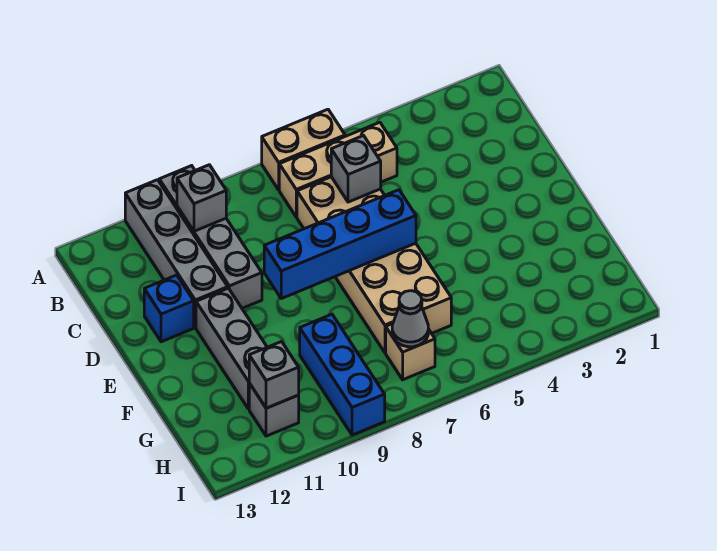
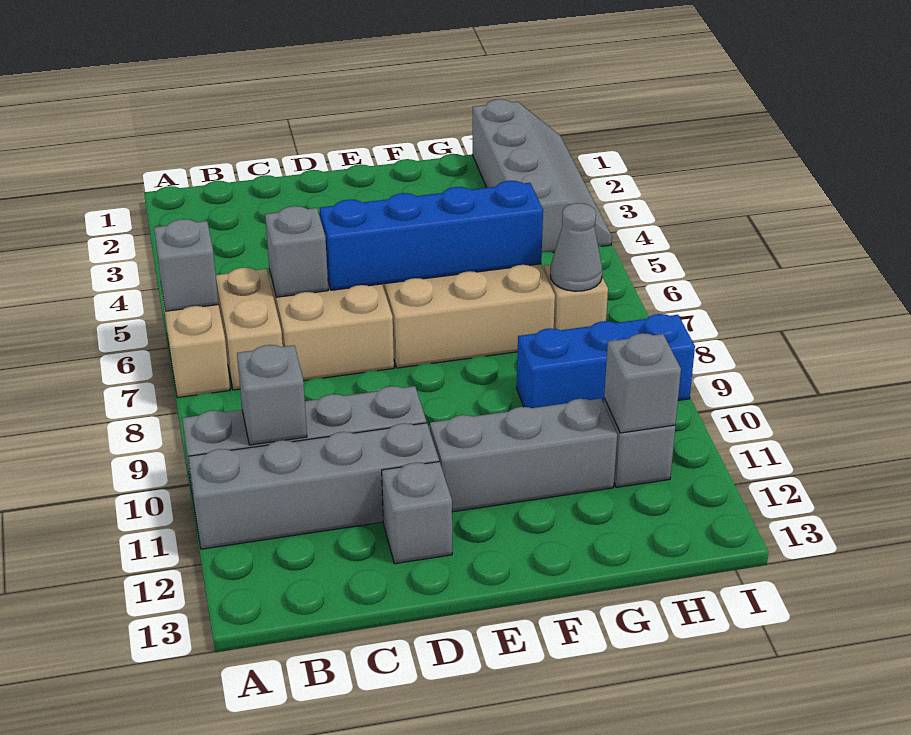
none -> grey 1x1 brick [154,219,218,311]
tan 1x3 brick [279,122,397,217] -> tan 1x2 brick [216,268,283,390]
blue 1x1 brick [144,275,194,342] -> grey 1x1 brick [382,462,452,564]
blue 1x4 brick [264,190,416,299] -> blue 1x4 brick turned to [320,181,543,290]
none -> grey 2x4 slope [473,99,612,253]

